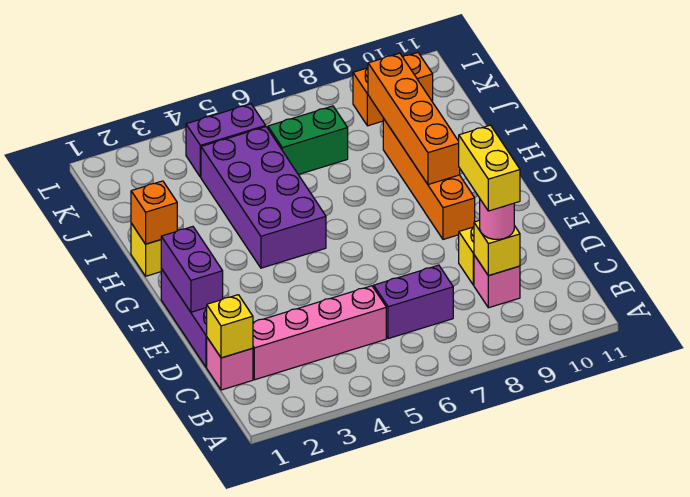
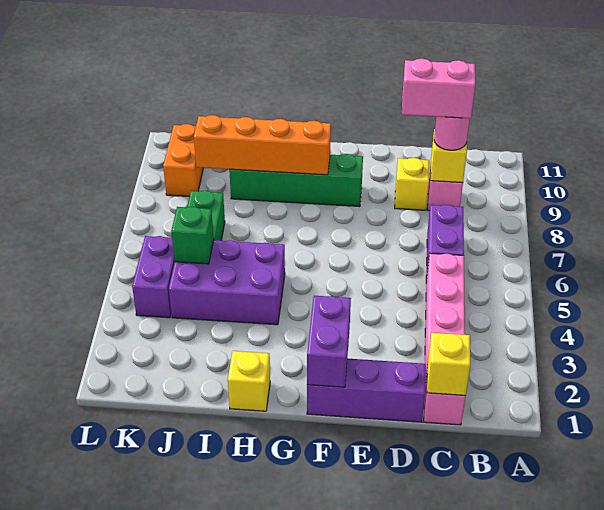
yellow 1x2 brick [459,125,520,211] -> pink 1x2 brick [402,59,475,118]
purple 1x2 brick [161,227,223,312] -> purple 1x2 brick turned to [307,296,351,387]
orange 1x4 brick [383,118,475,239] -> green 1x4 brick [229,154,363,207]
purple 2x4 brick [201,127,326,268] -> purple 2x3 brick [169,240,285,325]
orange 1x1 brick [131,181,177,244] -> none
none -> green 1x1 brick [171,207,214,264]

